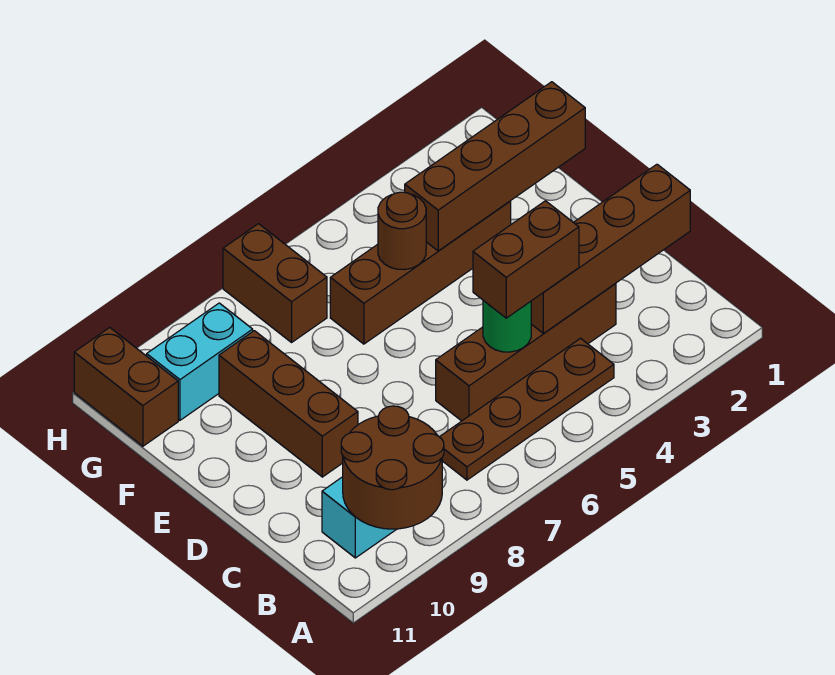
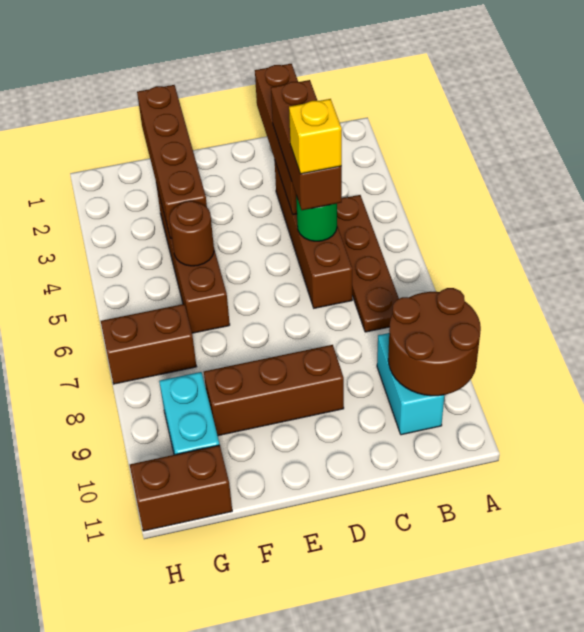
brown 1x2 brick [473,201,579,318] -> brown 1x3 brick [271,80,342,210]
none -> yellow 1x1 brick [289,99,342,174]

